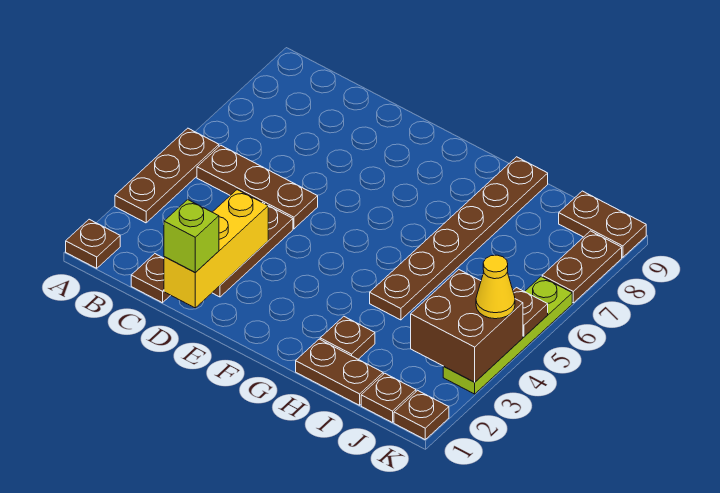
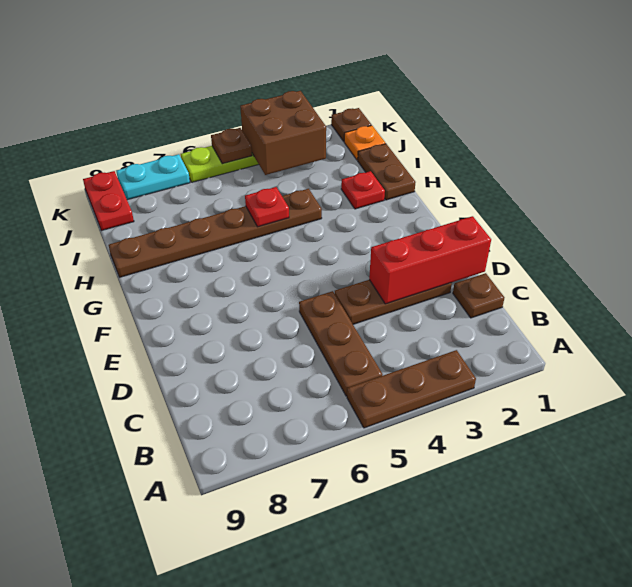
brown 1x1 plate [66,219,120,268] -> none
yellow 1x3 brick [164,190,268,308] -> red 1x3 brick [369,216,491,304]
lime 1x1 brick [164,200,219,273] -> none
brown 1x1 plate [320,316,375,359] -> red 1x1 plate [341,171,385,209]
none -> red 1x1 plate [245,187,289,227]
brown 1x1 plate [361,373,416,423] -> orange 1x1 plate [344,125,386,160]
brown 1x2 plate [559,191,646,257] -> red 1x2 plate [83,171,134,231]
yellow 1x1 cone [476,255,515,319] -> none
brown 1x2 plate [542,231,622,303] -> cyan 1x2 plate [116,154,190,200]

